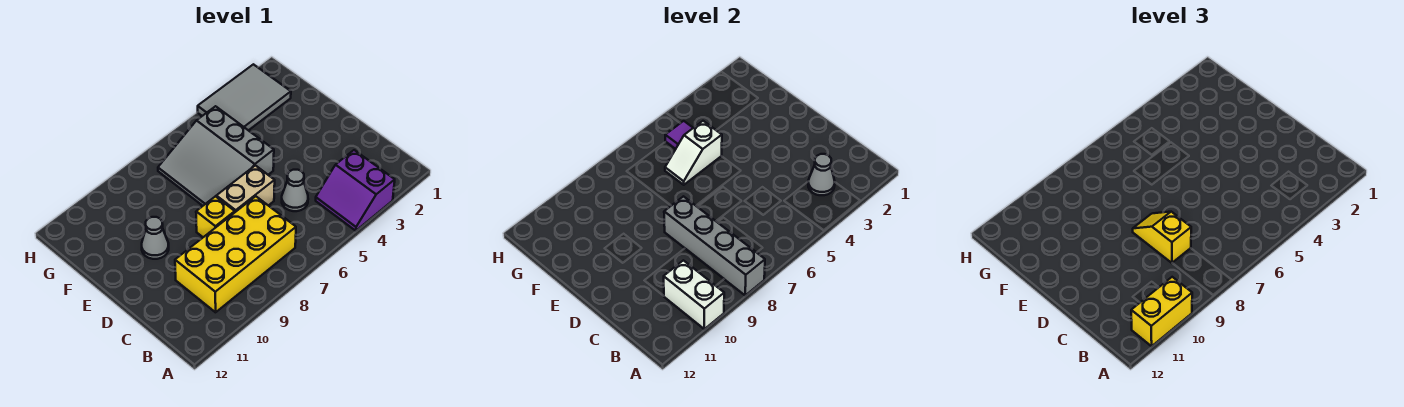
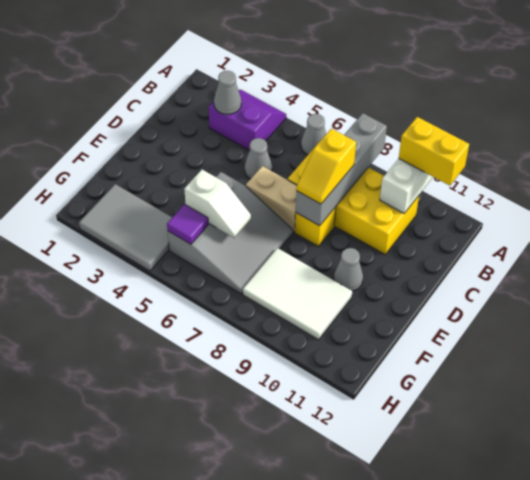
purple 2x2 slope [316,150,395,231] -> purple 2x2 slope turned to [209,90,286,151]
none -> grey 1x1 cone [301,114,326,155]
none -> white 2x3 tile [243,248,352,340]

